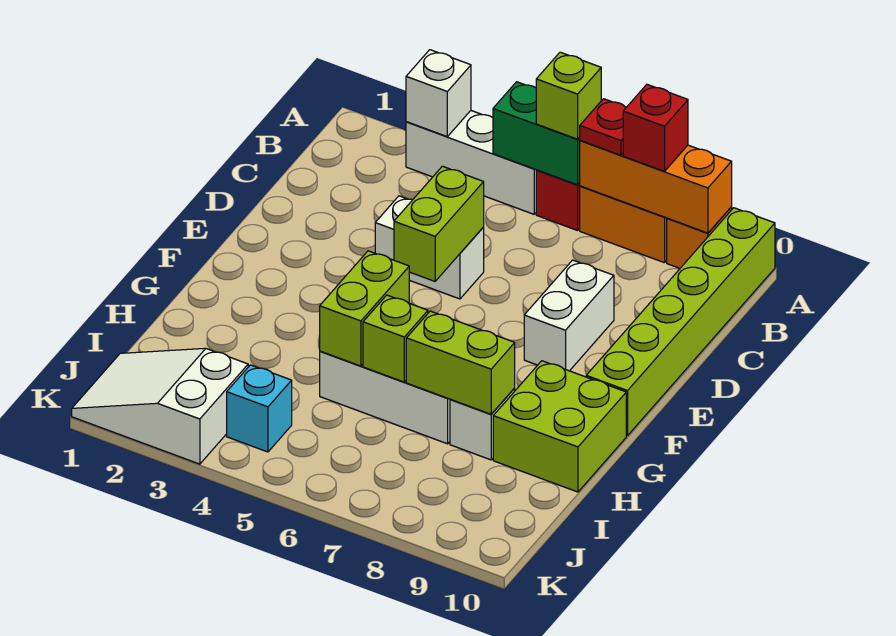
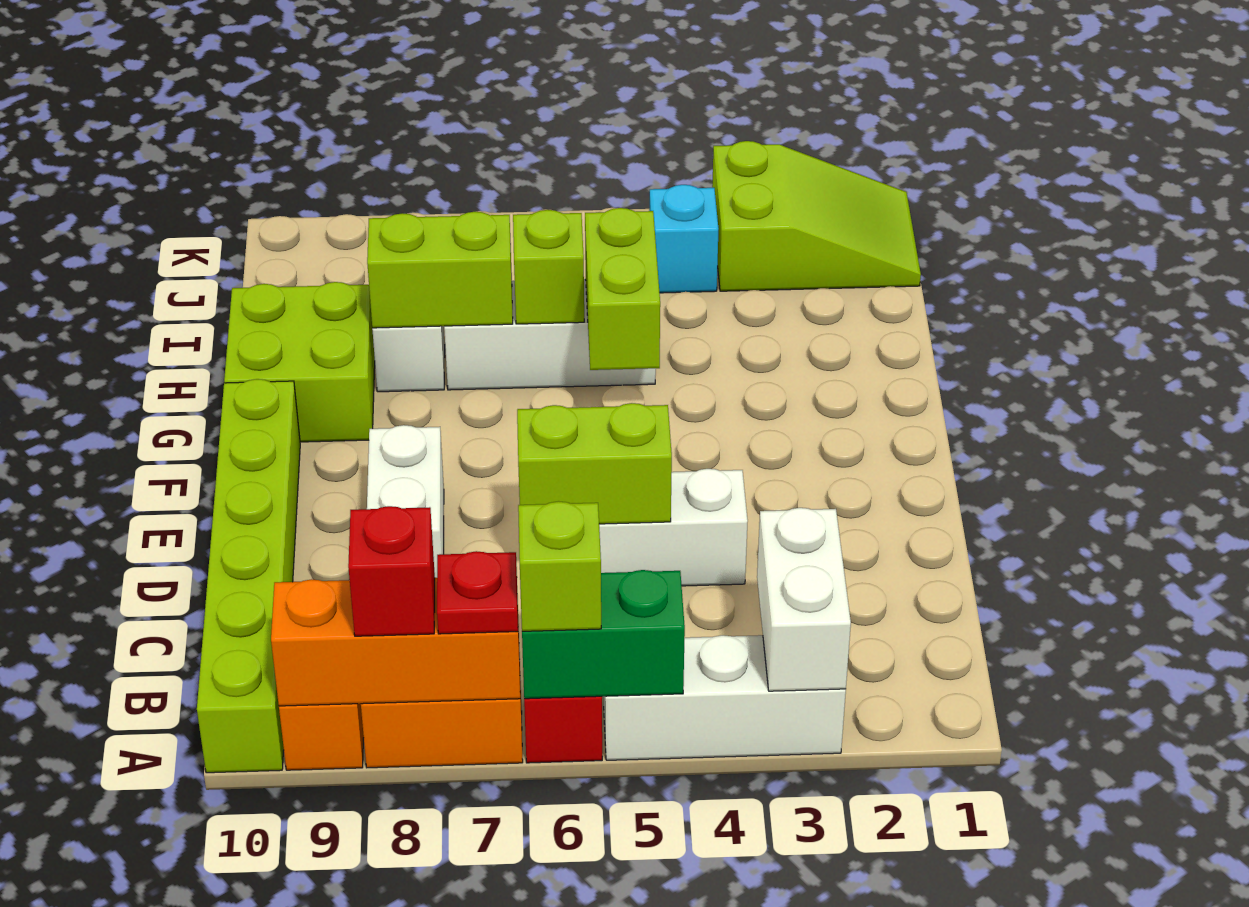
white 1x1 brick [406,50,471,136] -> white 1x2 brick [757,508,851,691]
lime 1x2 brick [394,166,484,281] -> lime 1x2 brick turned to [517,403,672,524]
white 2x3 slope [72,348,248,464] -> lime 2x3 slope [712,141,921,291]

